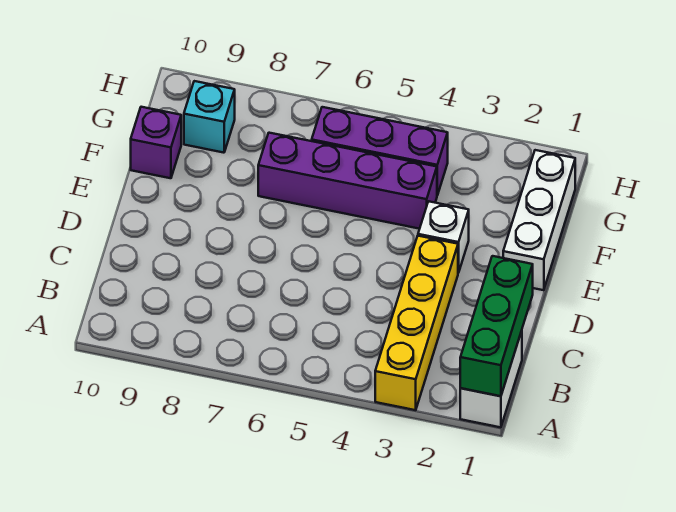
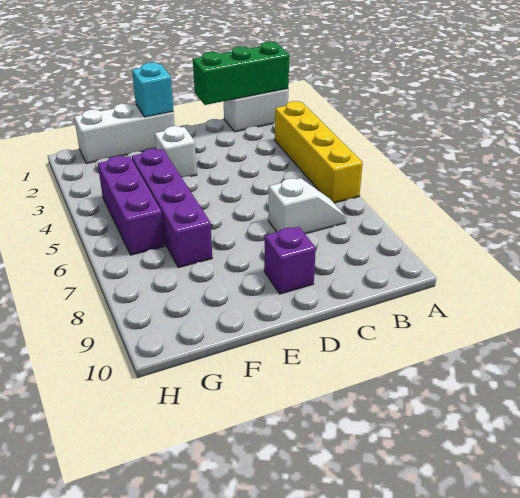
yellow 1x4 brick [375,236,458,410] -> yellow 1x4 brick turned to [275,101,363,203]
none -> white 1x2 slope [268,178,346,234]
purple 1x1 brick [131,107,181,178] -> purple 1x1 brick moved to [264,227,316,294]
cyan 1x1 brick [184,81,235,153] -> cyan 1x1 brick moved to [132,62,173,117]

